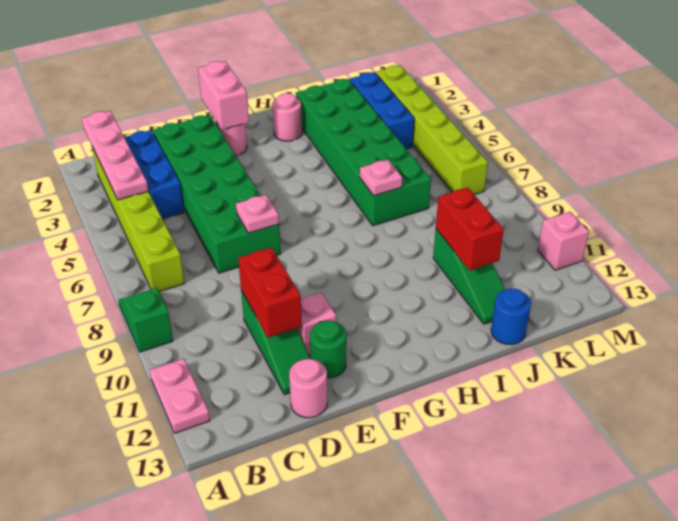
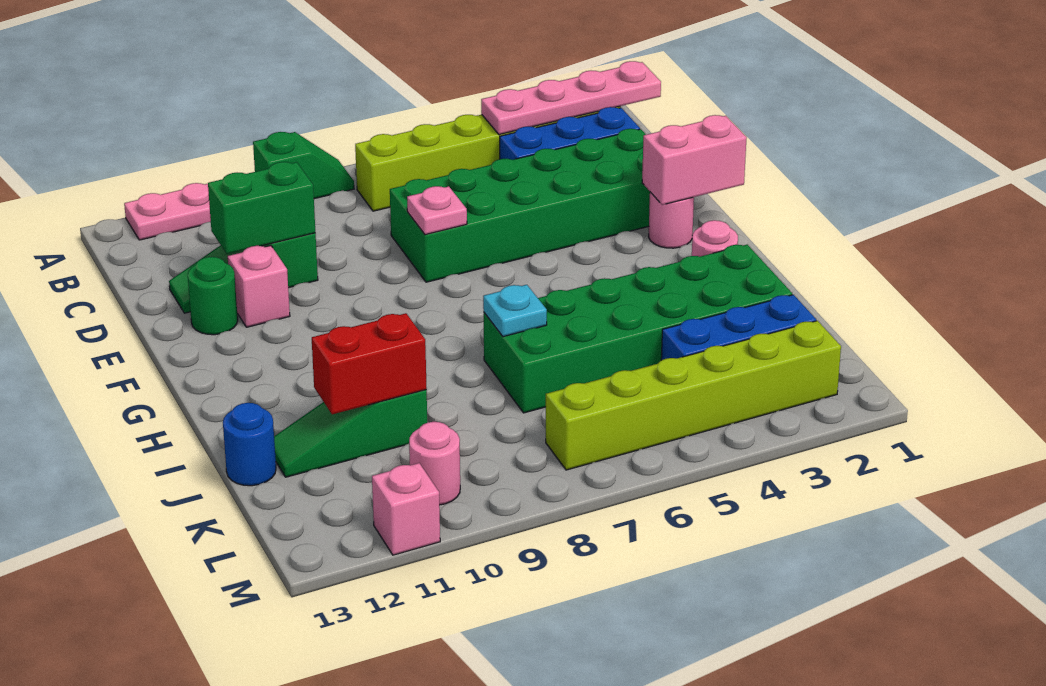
red 1x2 brick [238,248,302,338] -> green 1x2 brick [208,162,315,254]
pink 1x1 round brick [289,359,327,418] -> pink 1x1 round brick moved to [409,422,460,505]
pink 1x1 plate [360,160,402,196] -> cyan 1x1 plate [483,285,547,337]

